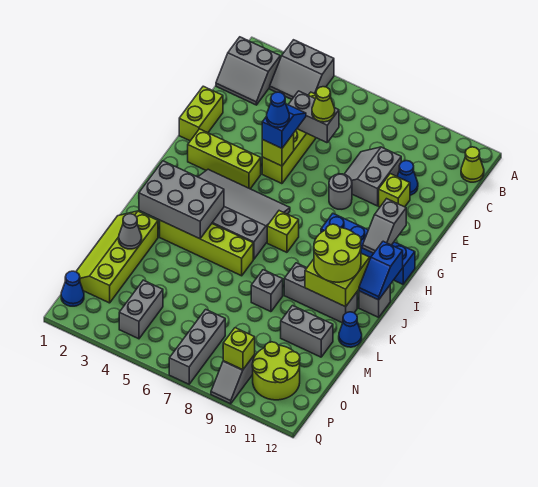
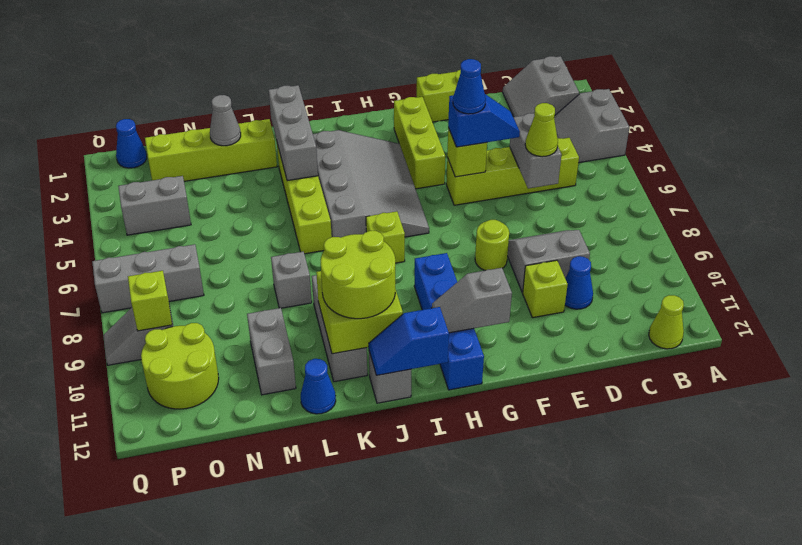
grey 1x1 round brick [329,174,352,209] -> lime 1x1 round brick [475,220,509,271]
grey 2x3 brick [139,161,224,239] -> grey 1x3 brick [269,85,318,181]

